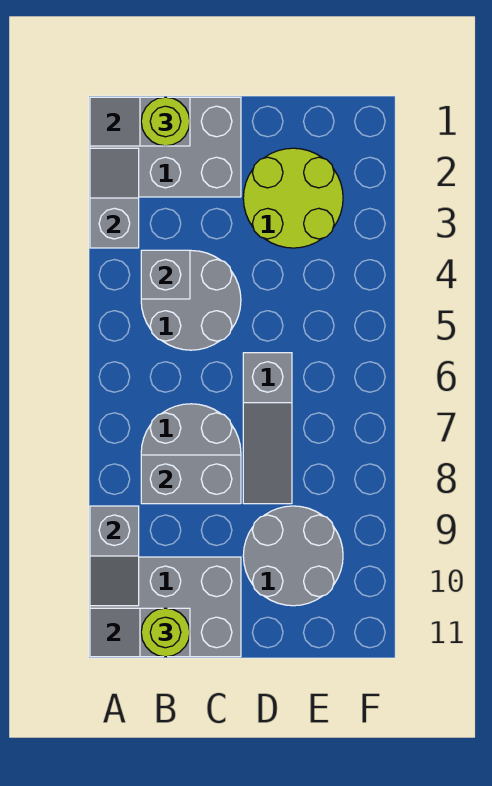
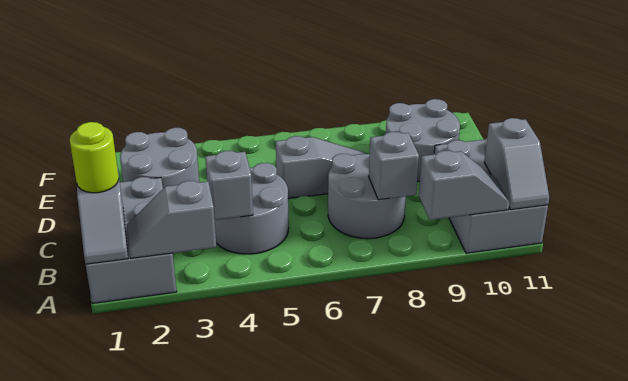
grey 1x2 brick [141,455,241,504] -> grey 1x1 brick [369,132,419,200]
lime 1x1 round brick [141,608,190,657] -> none
lime 2x2 round brick [243,148,343,248] -> grey 2x2 round brick [120,128,199,188]

